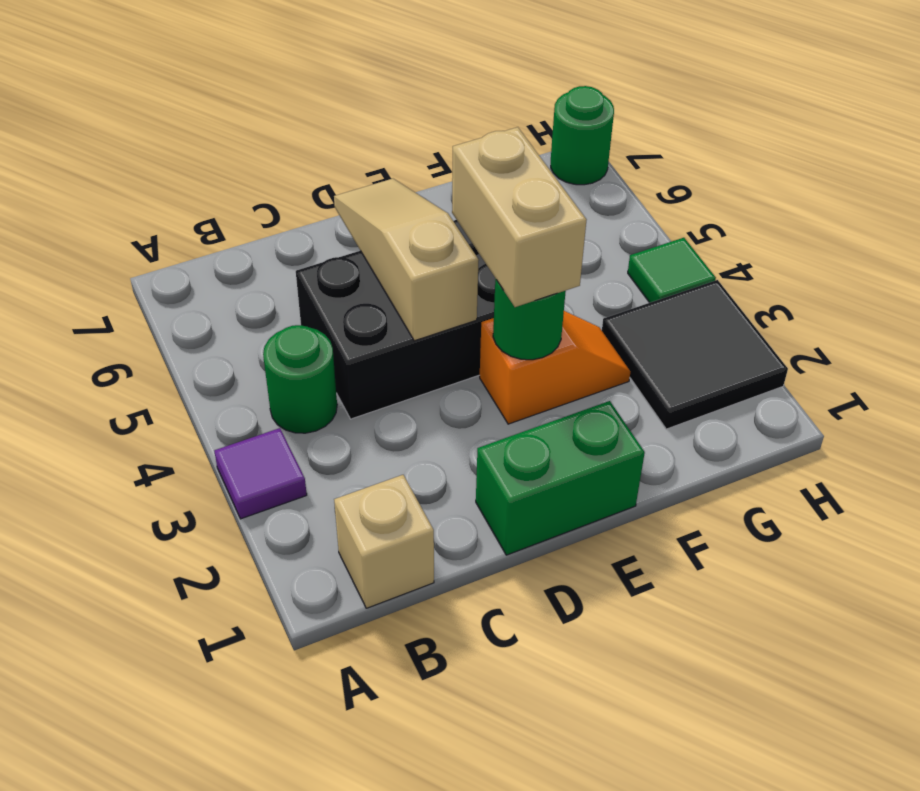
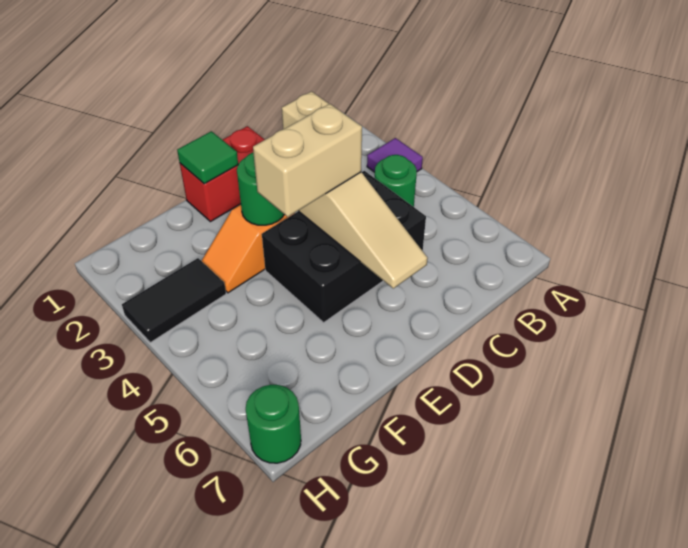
green 1x2 brick [476,401,645,555] -> red 1x2 brick [180,126,265,222]
tan 1x2 brick [452,127,586,307] -> tan 1x2 brick turned to [253,104,362,217]
black 2x2 tile [602,280,788,429] -> black 1x2 tile [122,258,226,343]
green 1x1 tile [628,238,716,303] -> green 1x1 tile moved to [177,131,238,184]

